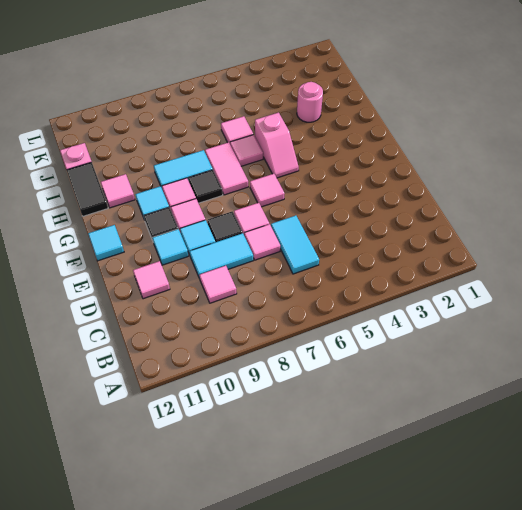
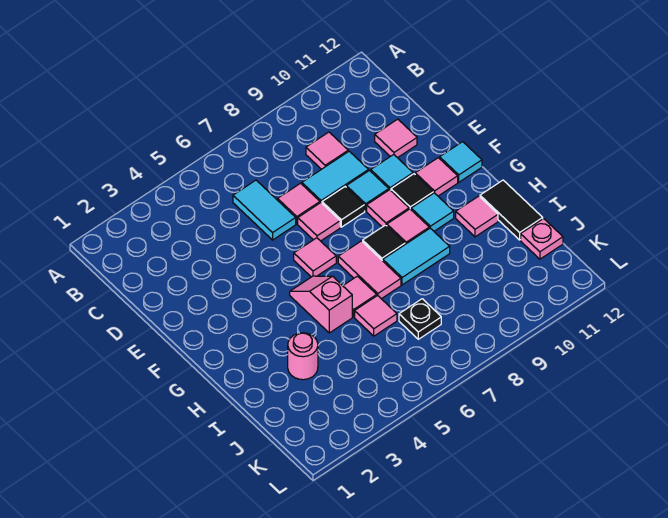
none -> pink 1x1 tile [415,158,458,196]
none -> black 1x1 plate [399,299,441,339]

